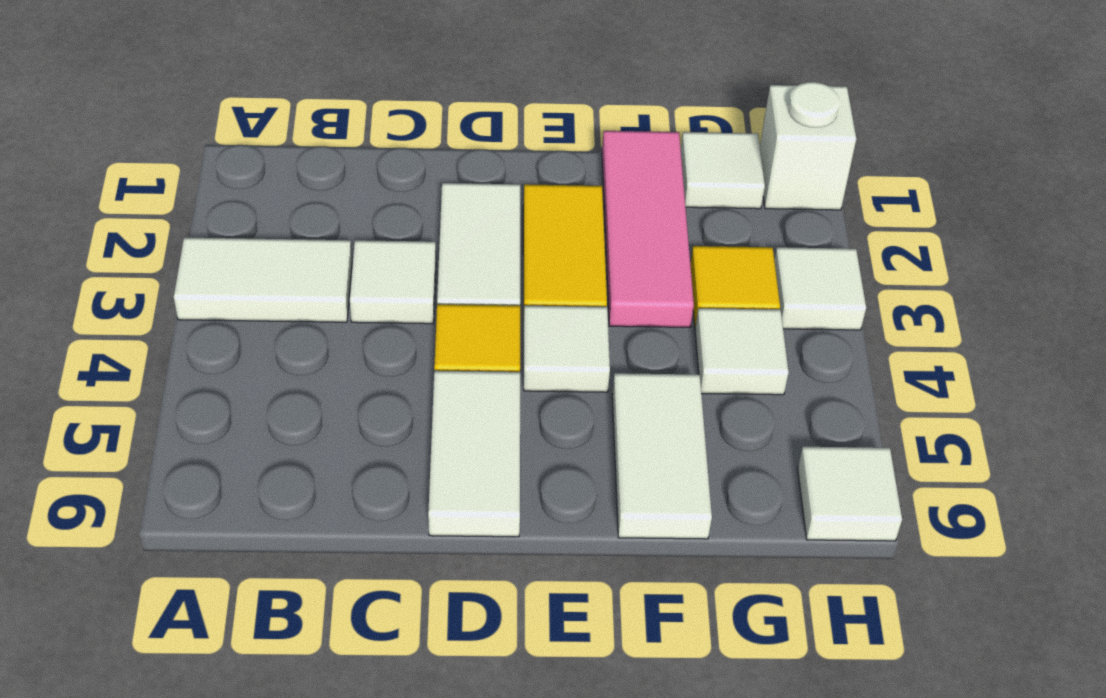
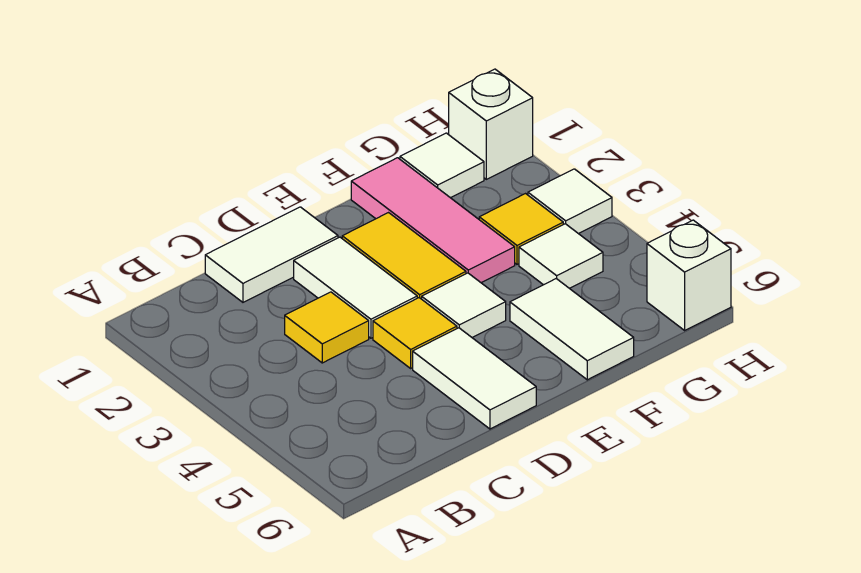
white 1x2 tile [174,237,352,322] -> white 1x2 tile moved to [205,207,338,302]
white 1x1 tile [350,240,436,324] -> yellow 1x1 tile [285,292,369,363]
white 1x1 tile [798,447,902,541] -> white 1x1 brick [647,220,731,330]

